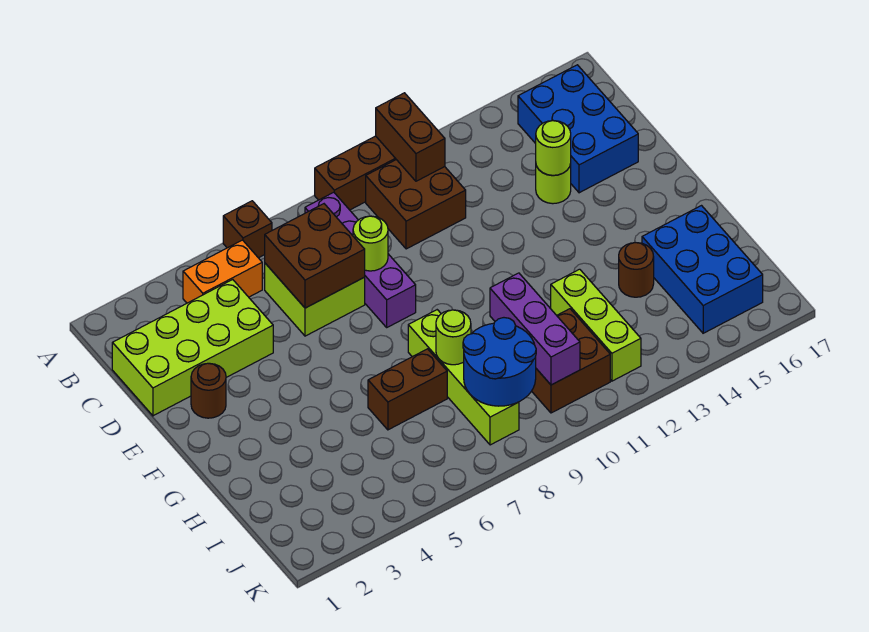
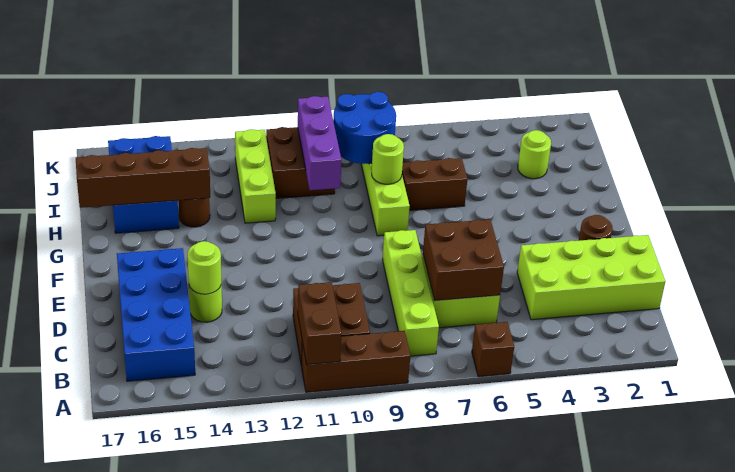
orange 1x2 brick [183,240,262,303] -> none
purple 1x4 brick [305,192,416,327] -> lime 1x4 brick [383,230,439,356]
blue 2x3 brick [518,65,638,193] -> blue 2x4 brick [117,248,195,381]
lime 1x1 round brick [353,216,388,271] -> lime 1x1 round brick moved to [518,130,551,179]
none -> brown 1x4 brick [76,148,210,208]

